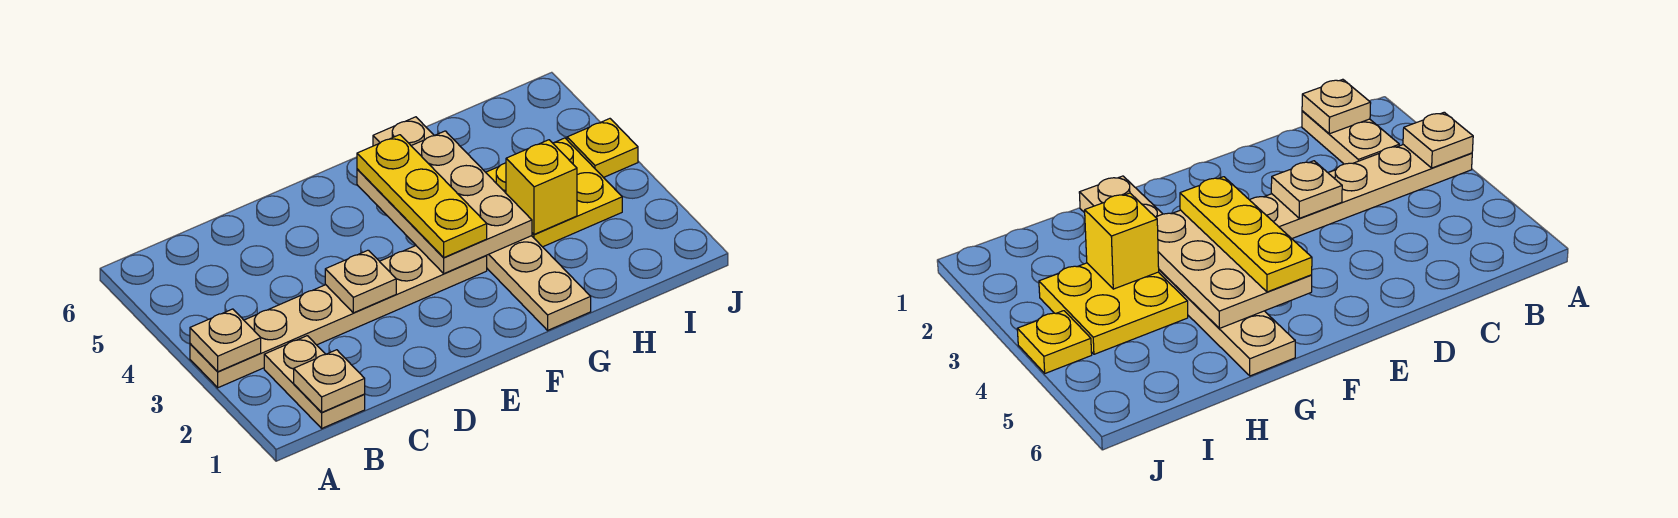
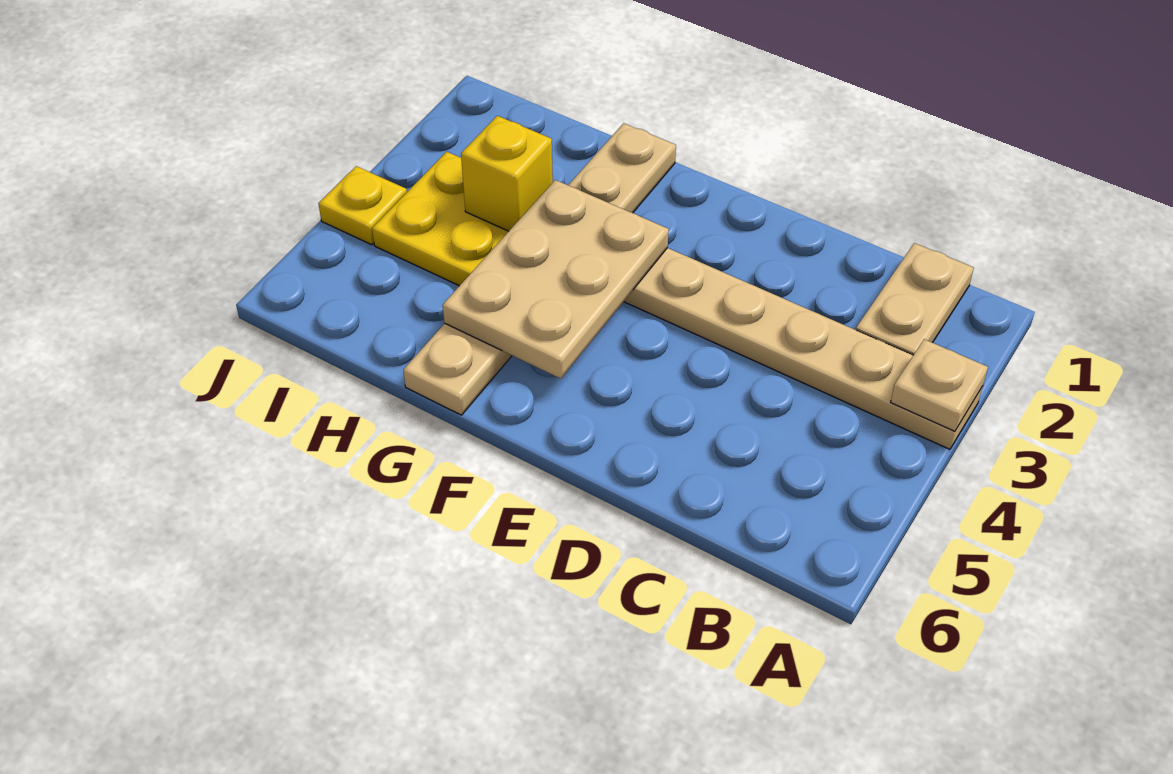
tan 1x1 plate [294,350,365,412] -> none
tan 1x1 plate [325,250,396,313] -> none
yellow 1x3 plate [357,135,487,258] -> none

